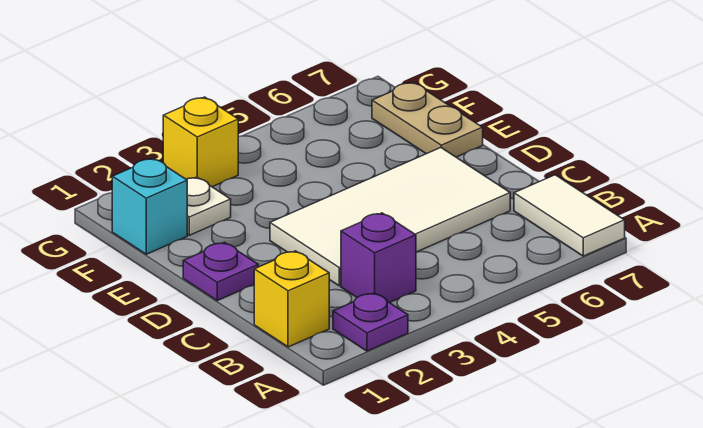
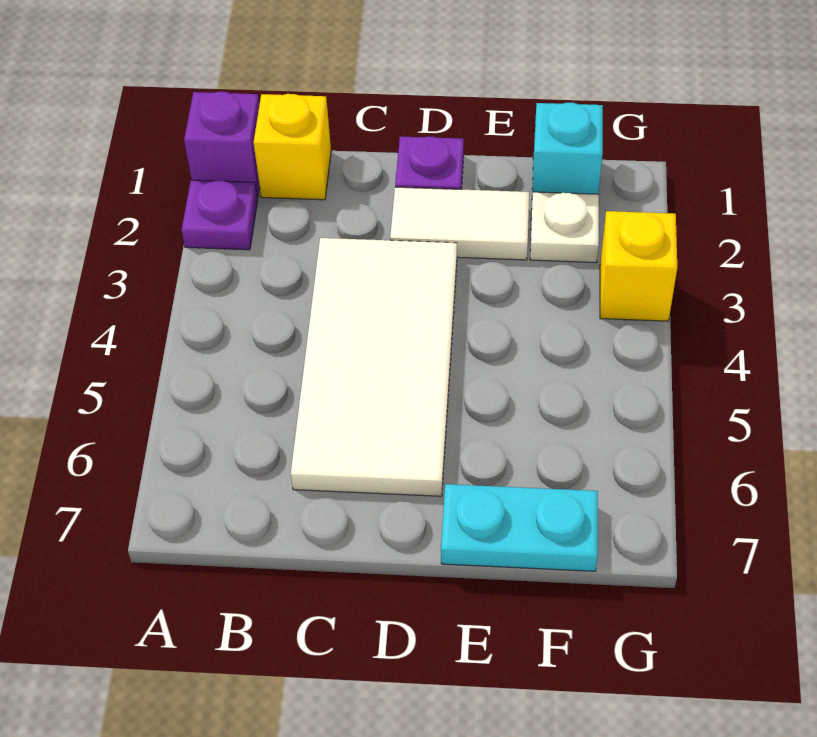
white 1x2 tile [514,175,625,256] -> white 1x2 tile moved to [390,187,529,260]
purple 1x1 brick [341,213,416,303] -> purple 1x1 brick moved to [184,92,260,197]
tan 1x2 plate [372,82,483,157] -> cyan 1x2 plate [441,484,598,571]

